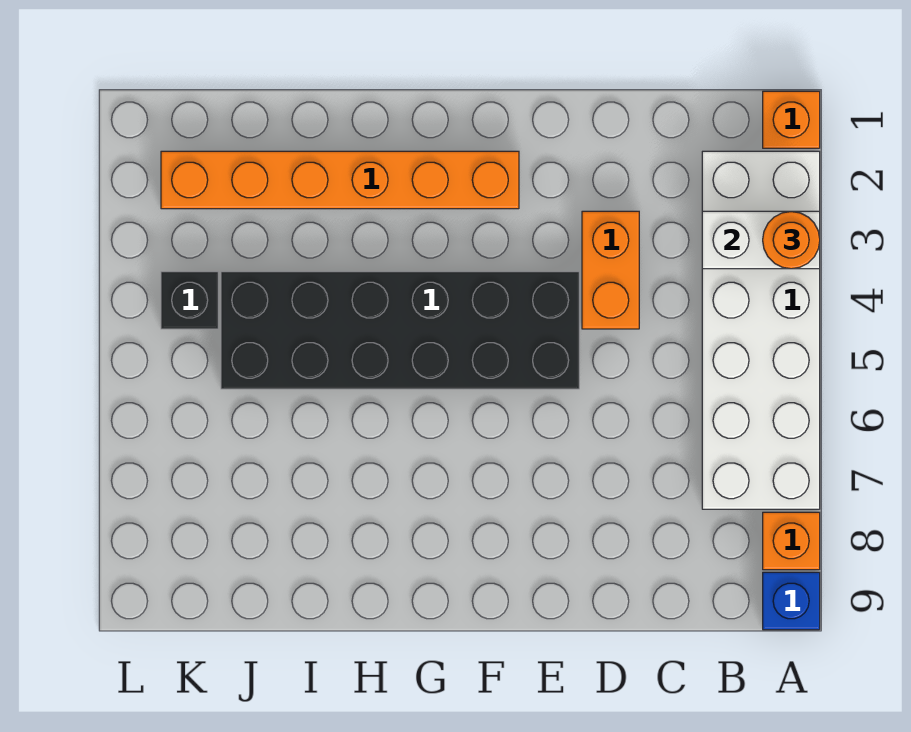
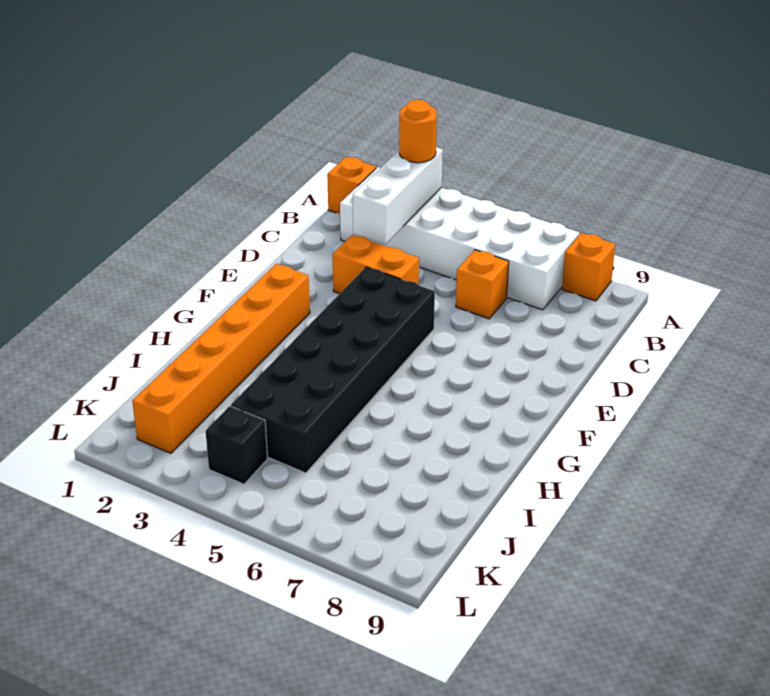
white 1x2 brick [702,211,820,269] -> white 1x3 brick [353,147,443,244]
blue 1x1 brick [763,572,820,630] -> none
none -> orange 1x1 brick [456,250,509,319]

